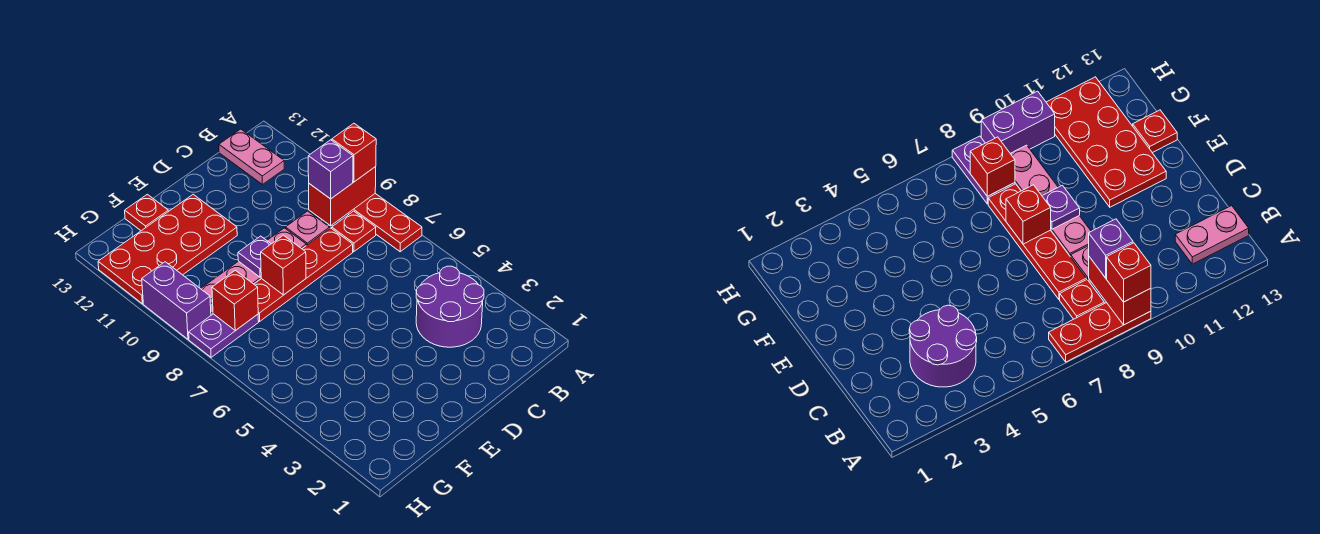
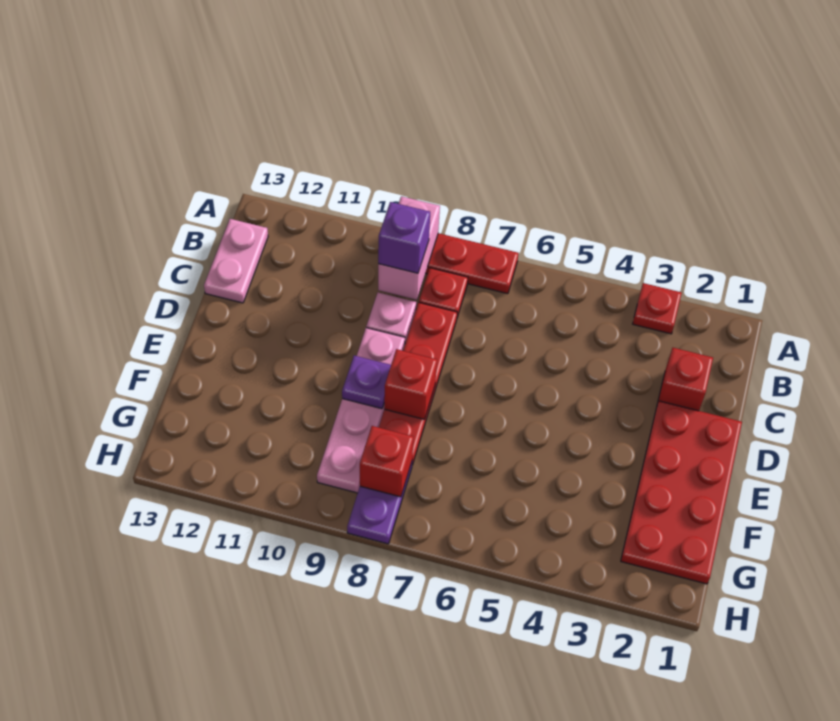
red 1x2 brick [309,167,376,226] -> pink 1x2 brick [378,196,440,300]
red 1x1 brick [332,123,376,182] -> red 1x1 brick moved to [658,348,713,411]
purple 2x2 round brick [416,266,484,347] -> none
pink 1x2 plate [219,129,284,185] -> pink 1x2 plate turned to [204,219,268,303]
red 2x4 plate [98,194,237,304] -> red 2x4 plate moved to [621,401,742,584]
red 1x1 plate [125,194,168,231] -> red 1x1 plate moved to [633,283,682,334]
purple 1x2 brick [142,262,211,339] -> none

